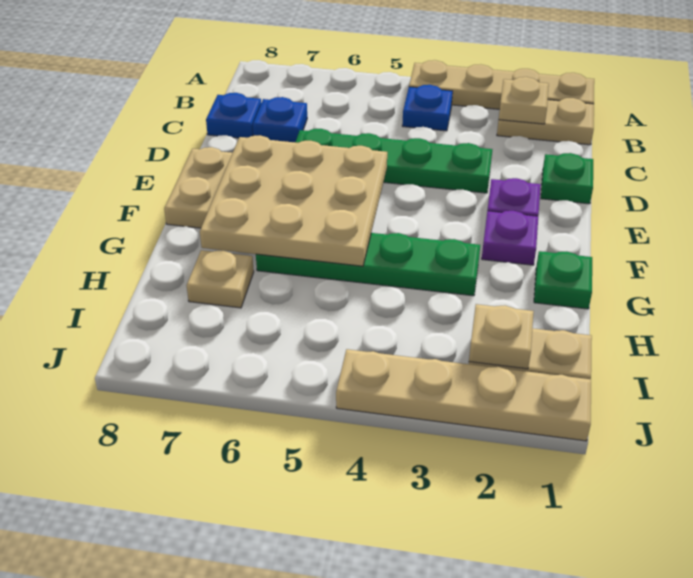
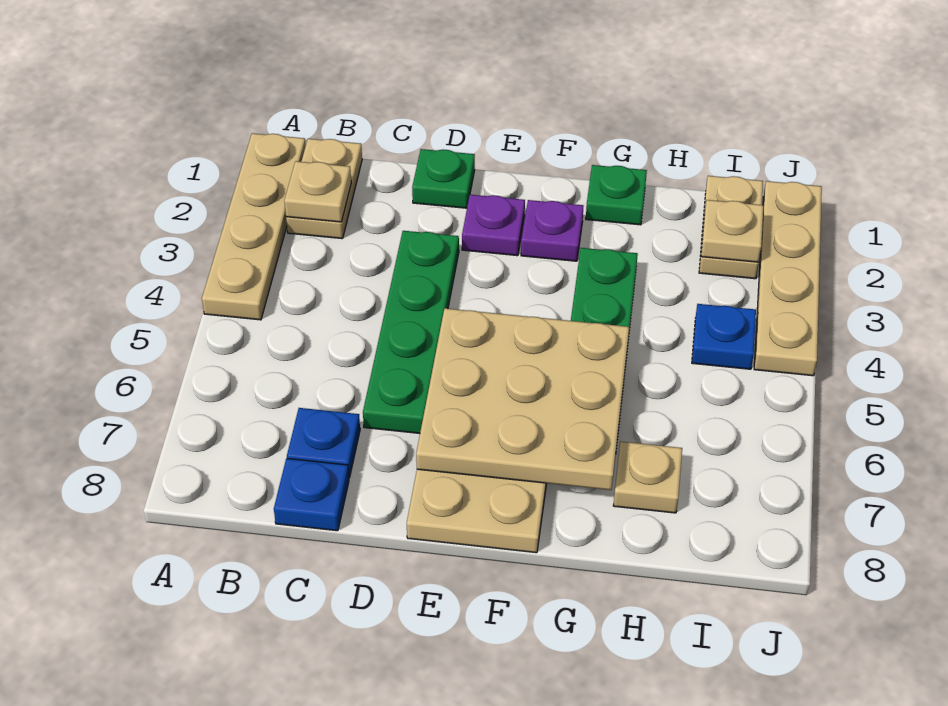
blue 1x1 plate [402,85,453,131] -> blue 1x1 plate moved to [692,304,756,369]

